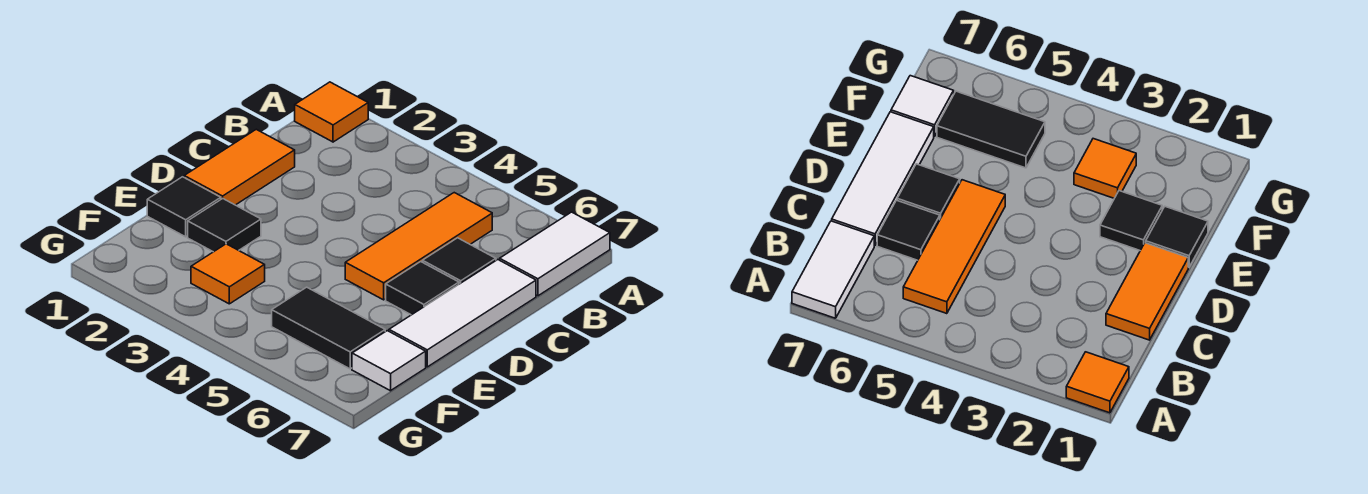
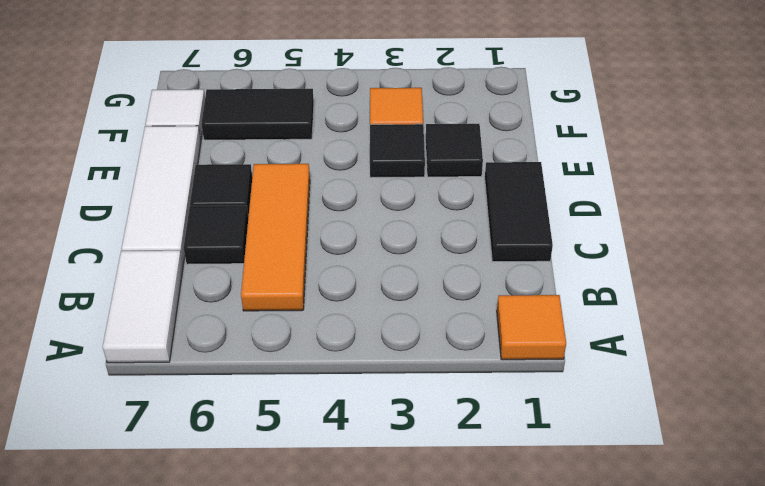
orange 1x2 tile [184,129,295,205] -> black 1x2 tile [485,162,553,262]
black 1x1 tile [147,177,221,237] -> black 1x1 tile moved to [370,124,425,178]

